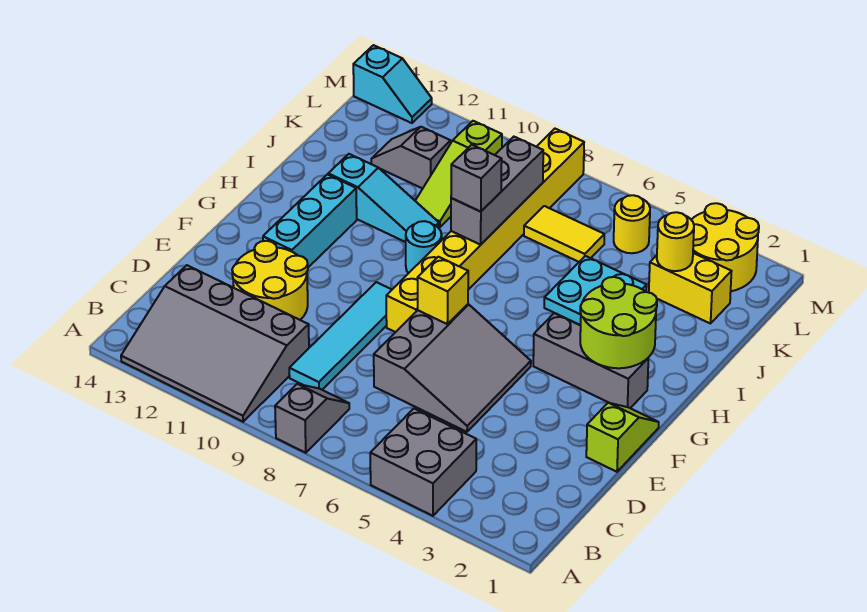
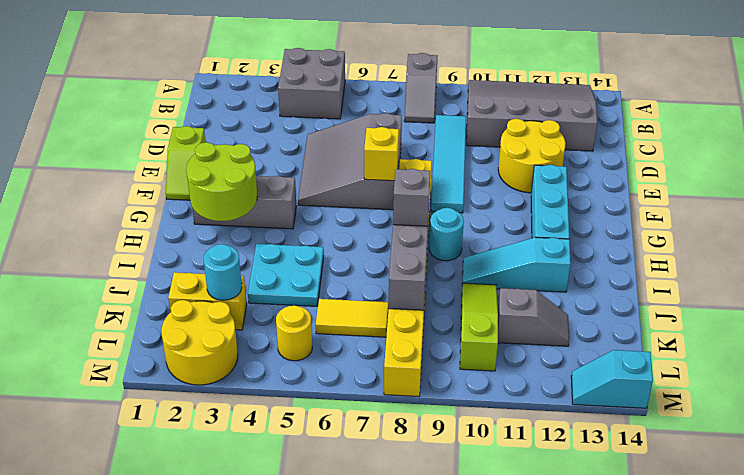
yellow 1x1 round brick [657,212,694,271] -> cyan 1x1 round brick [204,244,242,300]

